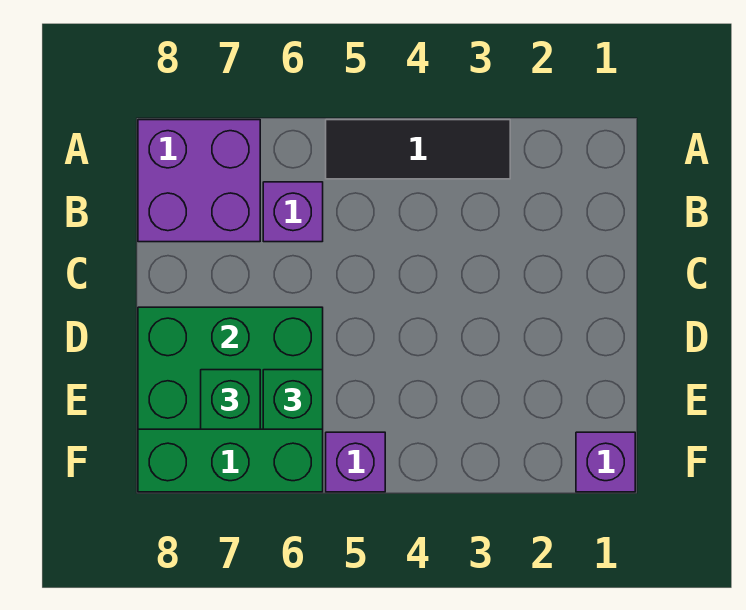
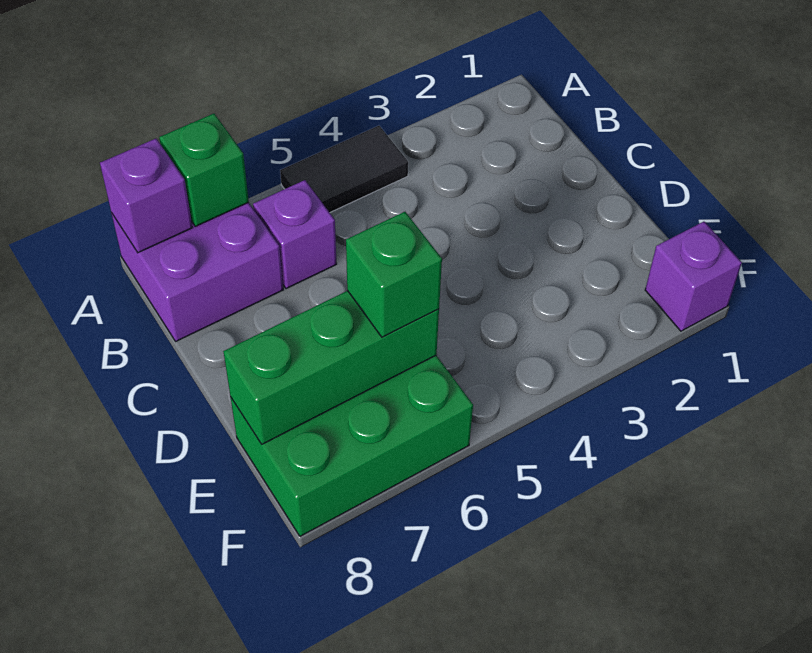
black 1x3 tile [326,120,510,179] -> black 1x2 tile [280,126,408,213]
green 2x3 brick [138,307,323,429] -> green 1x3 brick [223,291,439,444]
green 1x1 brick [201,370,260,429] -> green 1x1 brick moved to [159,114,249,226]
purple 1x1 brick [326,432,385,492] -> purple 1x1 brick moved to [100,139,193,253]

